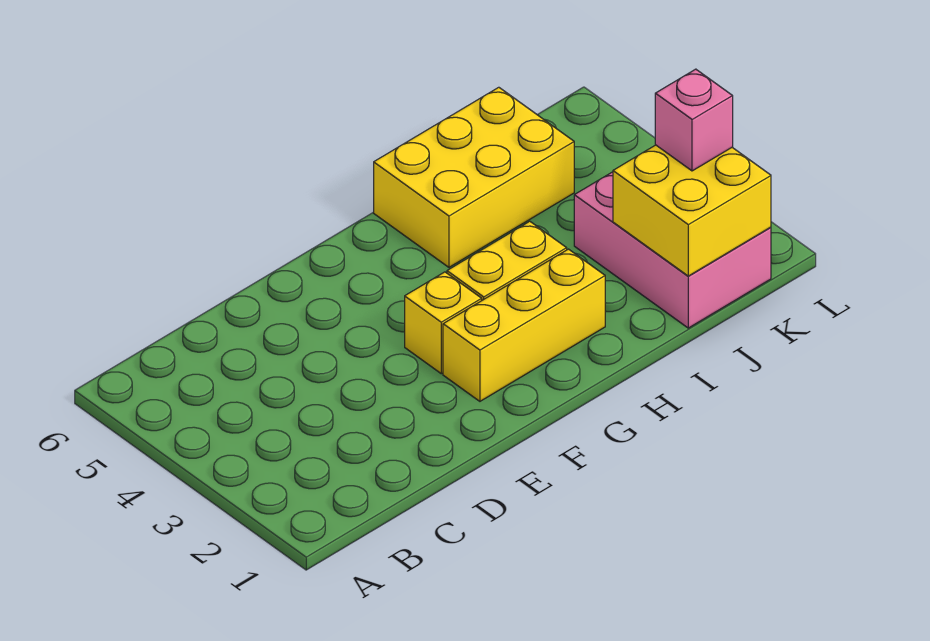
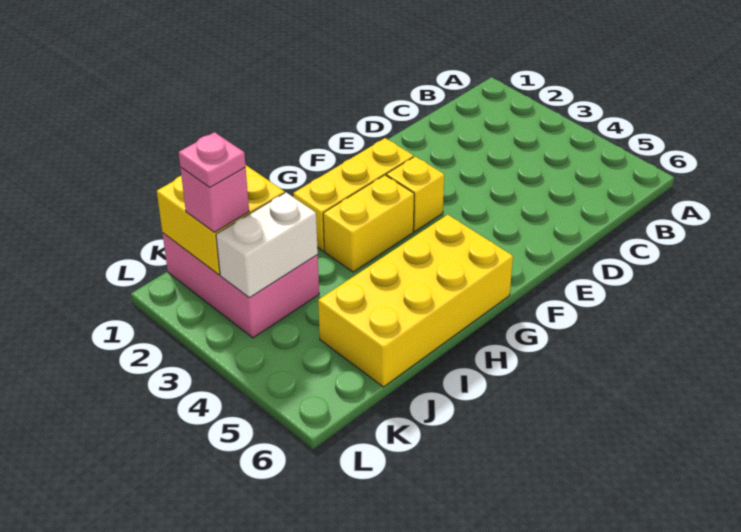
yellow 2x3 brick [374,87,574,267] -> yellow 2x4 brick [318,215,513,387]
none -> white 1x2 brick [216,193,318,298]
none -> pink 1x1 plate [179,132,246,187]

